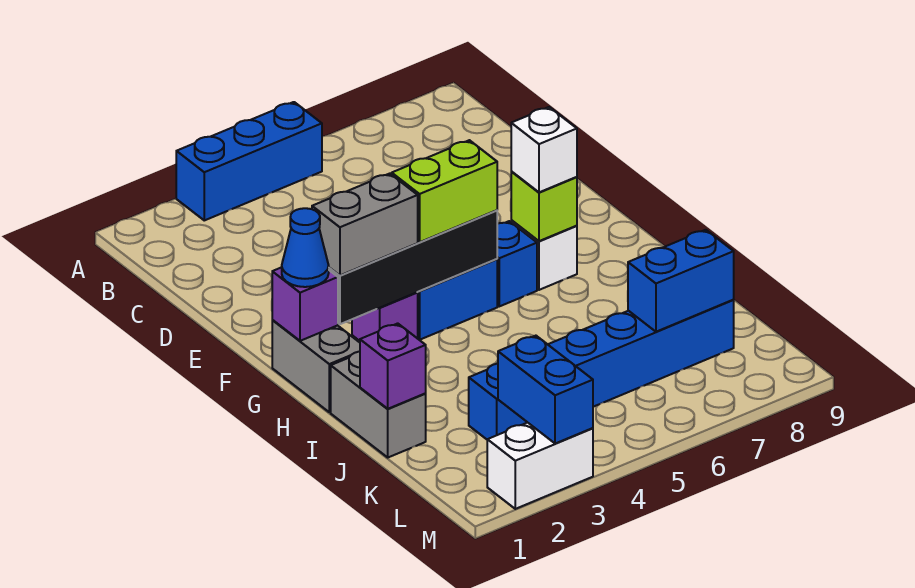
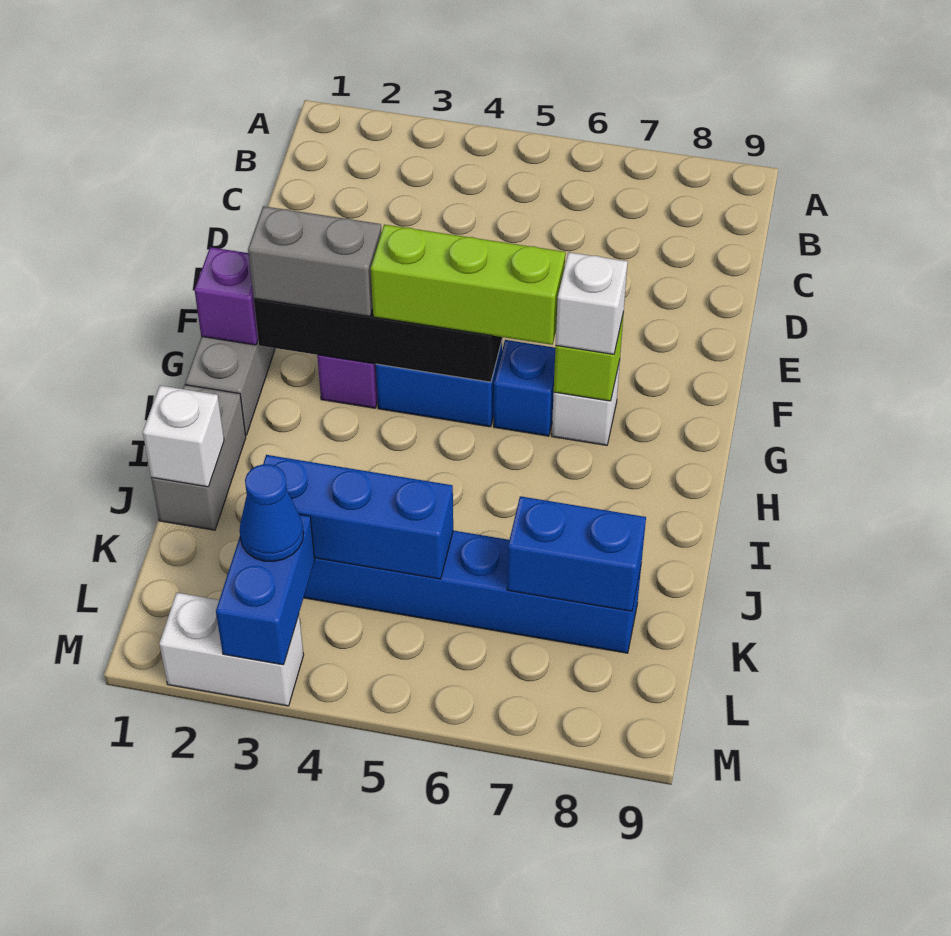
blue 1x3 brick [176,102,322,220] -> blue 1x3 brick moved to [263,455,453,579]
blue 1x1 cone [282,208,329,287] -> blue 1x1 cone moved to [239,464,304,562]
lime 1x2 brick [392,140,497,242] -> lime 1x3 brick [371,224,565,345]
purple 1x1 brick [360,323,426,409] -> white 1x1 brick [143,386,224,487]

